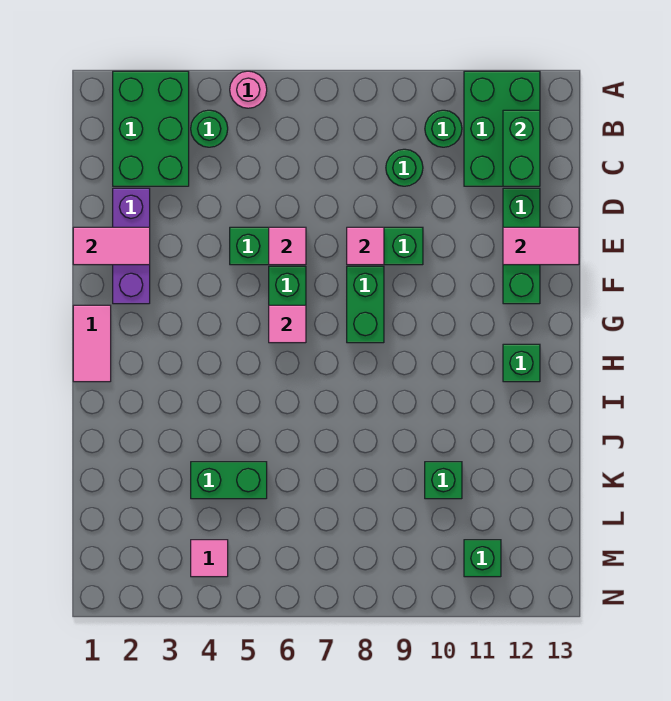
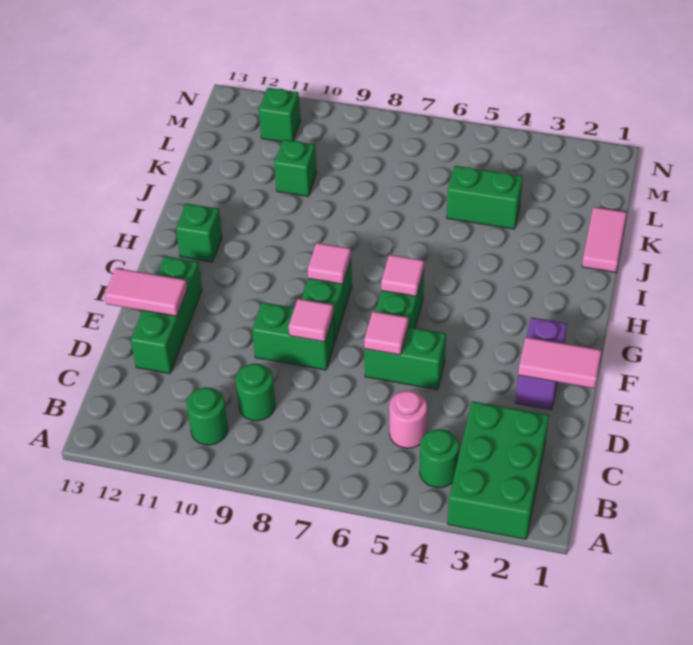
pink 1x1 round brick [230,71,267,108] -> pink 1x1 round brick moved to [389,391,427,448]
green 2x3 brick [464,71,540,186] -> none
green 1x2 brick [503,110,540,186] -> none
purple 1x3 brick [113,188,150,304] -> purple 1x2 brick [516,317,567,410]
pink 1x2 tile [73,305,111,382] -> pink 1x2 tile moved to [582,207,627,272]
pink 1x1 tile [191,540,228,577] -> pink 1x1 tile moved to [308,243,351,284]

